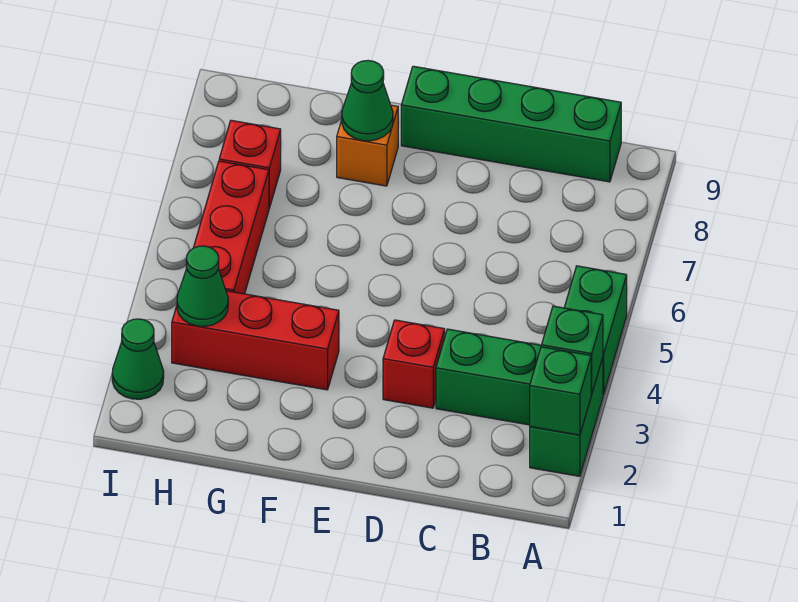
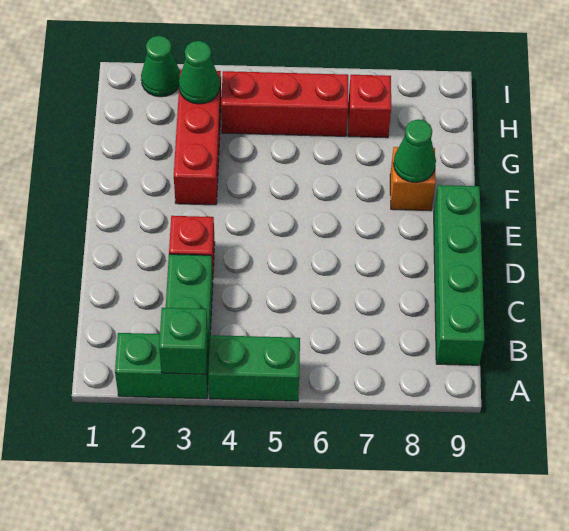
green 1x1 brick [530,347,591,435] -> none

